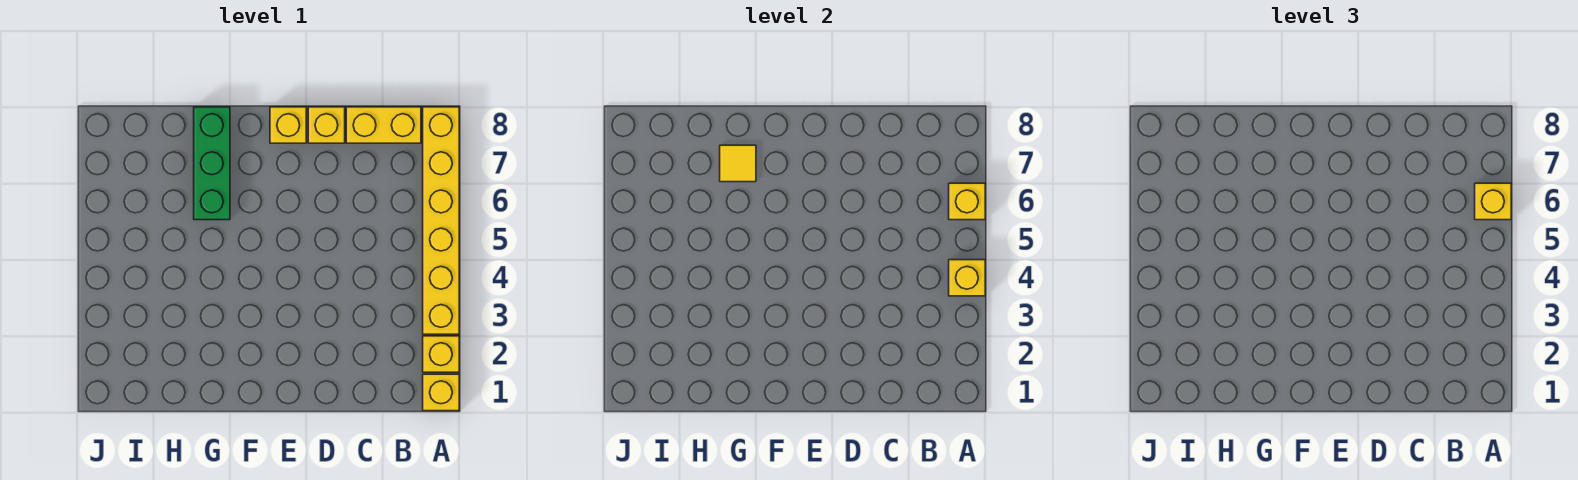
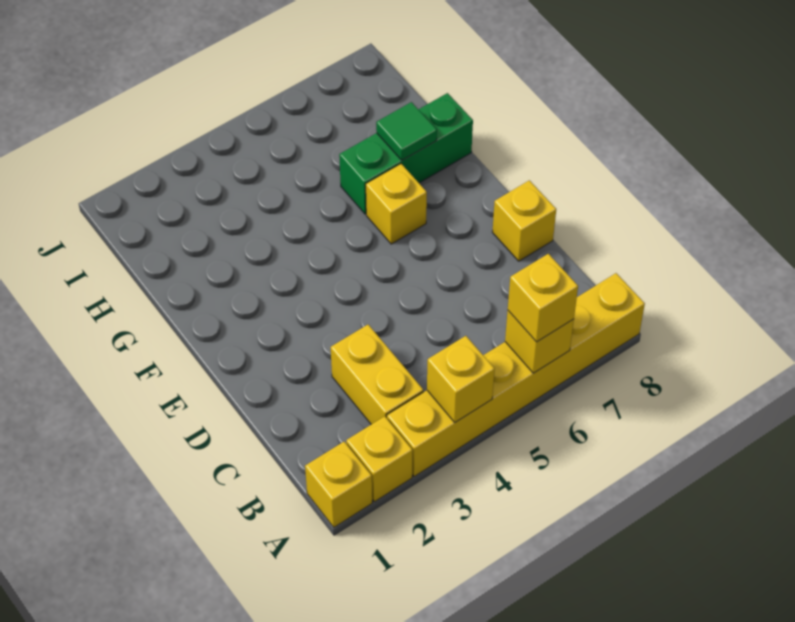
yellow 1x2 brick [346,107,421,143] -> yellow 1x2 brick moved to [331,325,424,424]
yellow 1x1 brick [270,107,306,143] -> yellow 1x1 brick moved to [366,164,427,244]
yellow 1x1 tile [720,145,756,182] -> green 1x1 tile [376,102,437,160]

